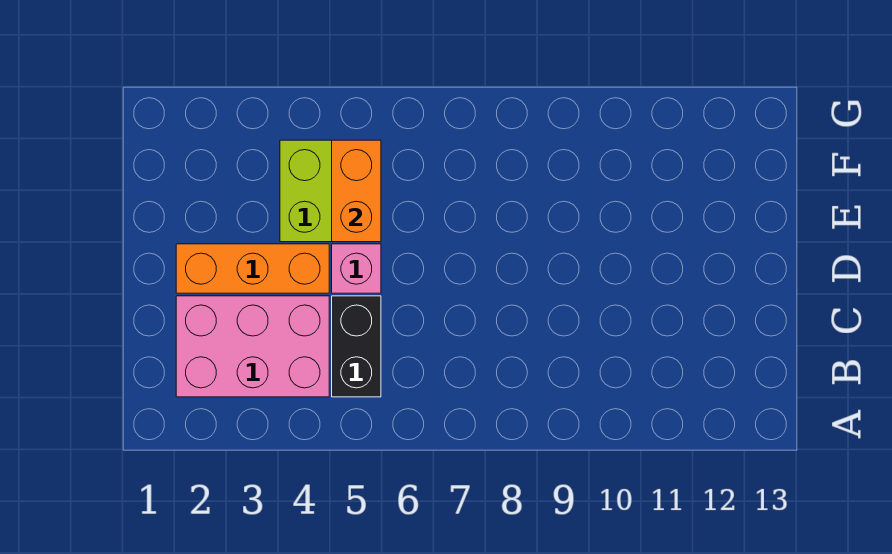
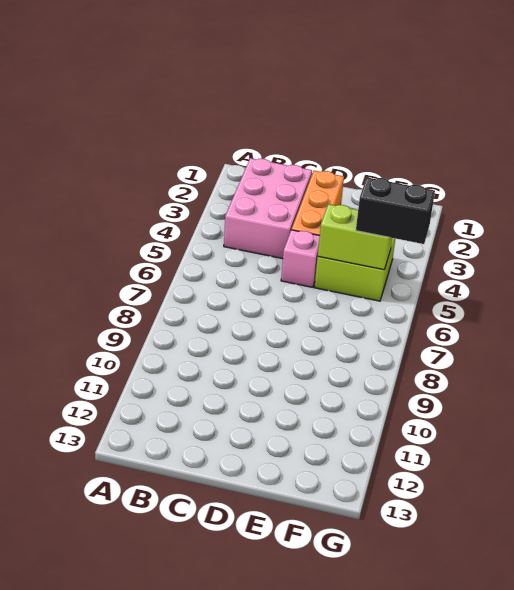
black 1x2 brick [332,296,381,397] -> black 1x2 brick moved to [356,177,435,244]
orange 1x2 brick [332,140,381,242] -> lime 1x2 brick [318,204,392,270]

